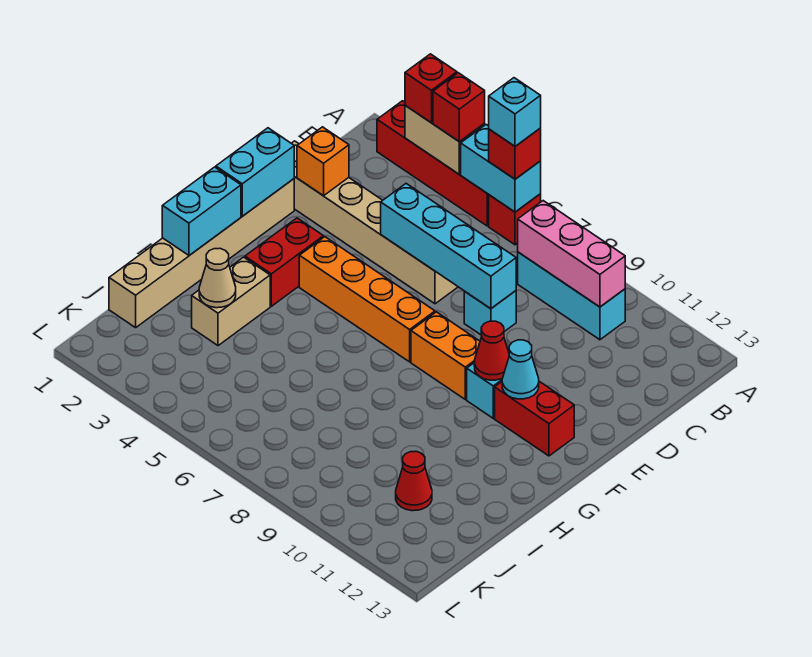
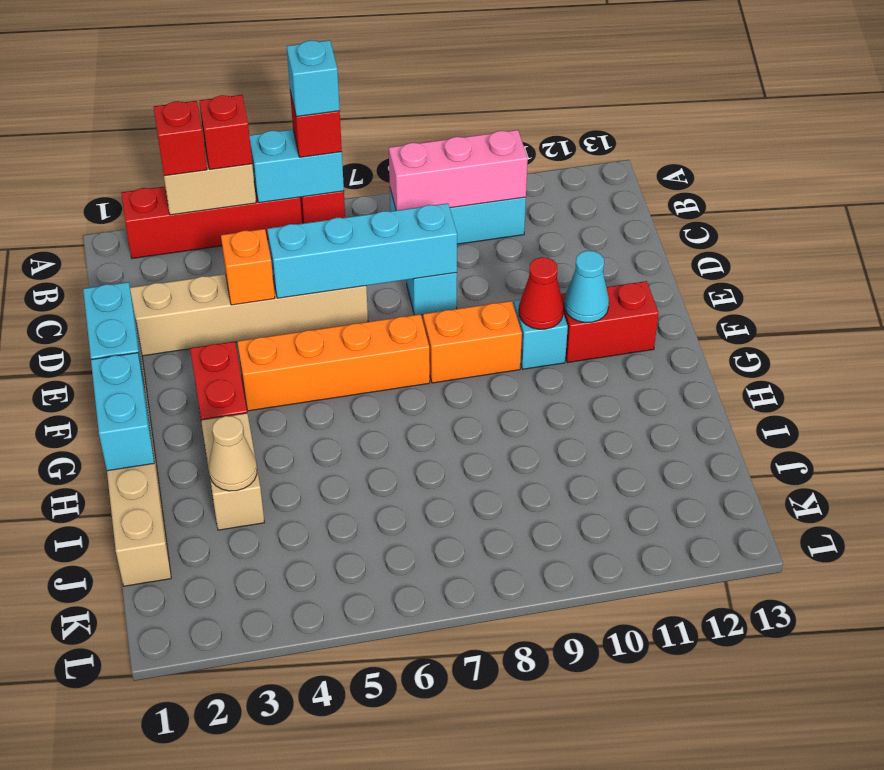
orange 1x1 brick [297,127,349,196] -> orange 1x1 brick moved to [221,229,275,305]
red 1x1 cone [396,451,432,511] -> none

